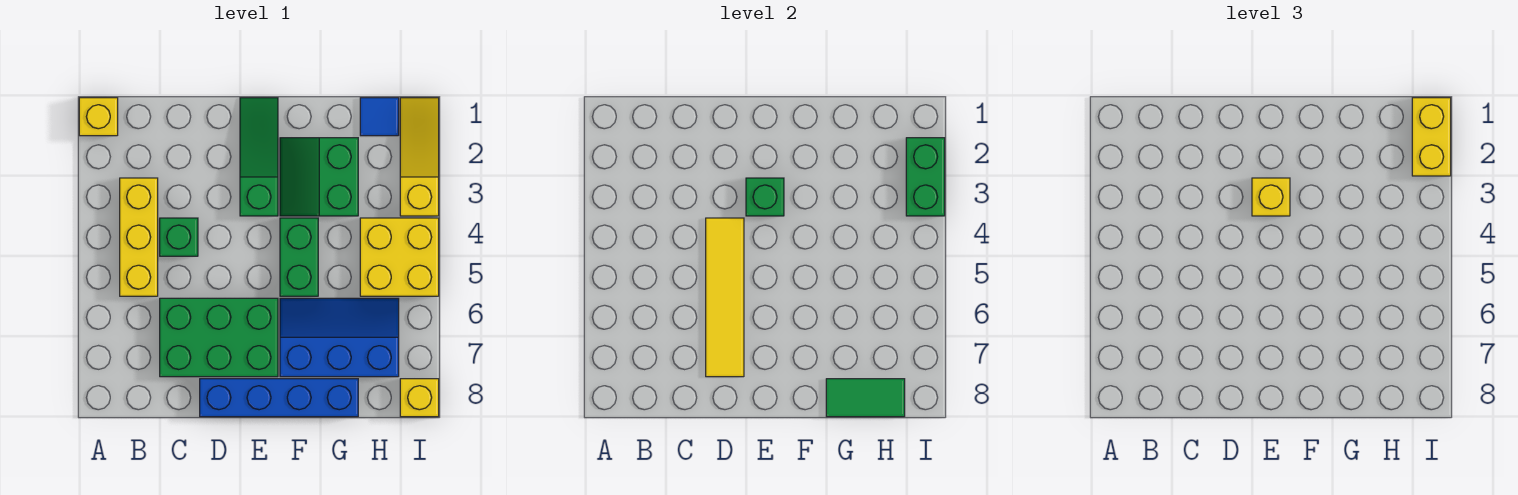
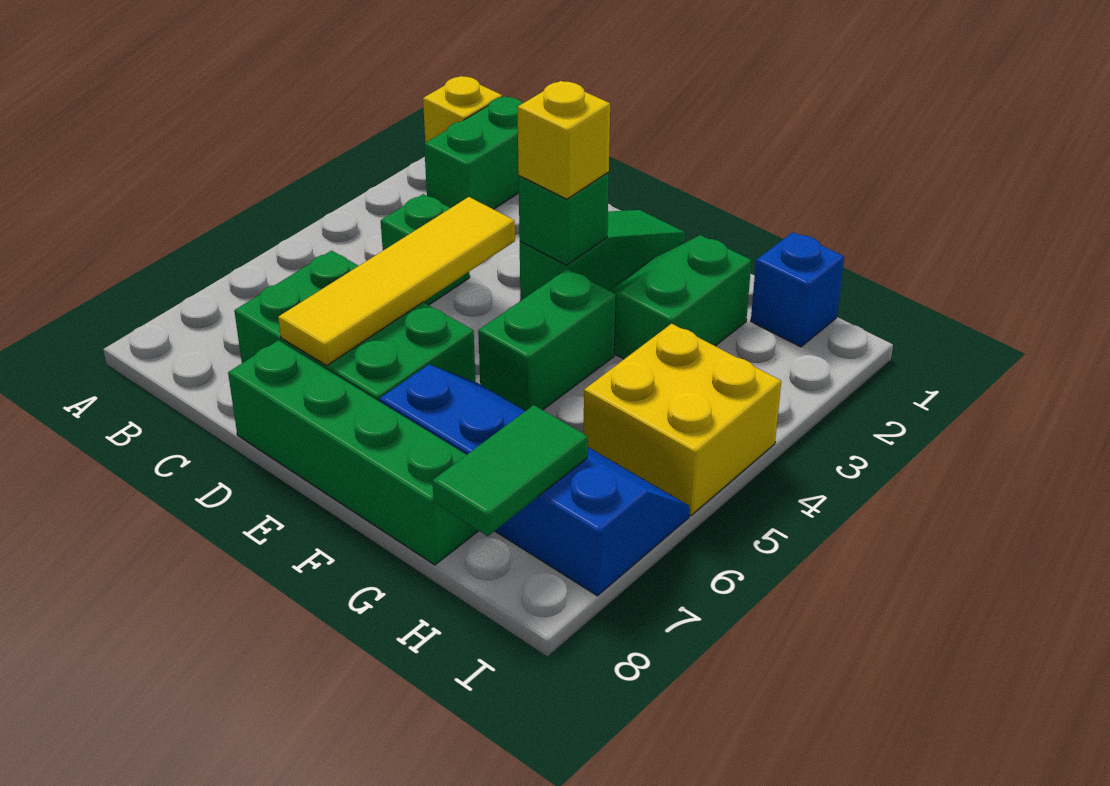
yellow 1x3 brick [120,178,158,296] -> none
blue 1x4 brick [200,379,358,417] -> green 1x4 brick [228,340,479,565]
blue 2x3 slope [280,298,399,377] -> blue 2x4 slope [380,365,690,596]
green 1x2 tile [826,379,905,417] -> green 1x2 tile turned to [432,405,588,536]
blue 1x1 tile [360,98,399,136] -> blue 1x1 brick [751,232,844,347]
yellow 1x3 slope [400,98,439,216] -> none
yellow 1x2 brick [1412,98,1451,176] -> none
green 1x2 brick [906,138,945,216] -> green 1x2 brick moved to [424,96,523,209]
yellow 1x1 brick [400,379,439,417] -> none

